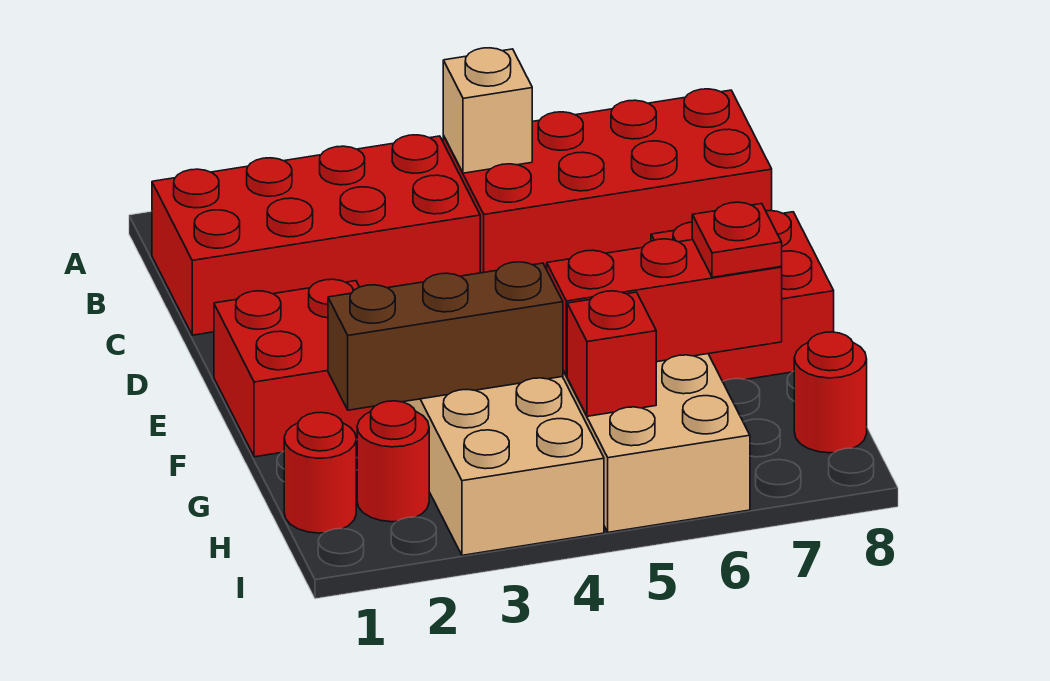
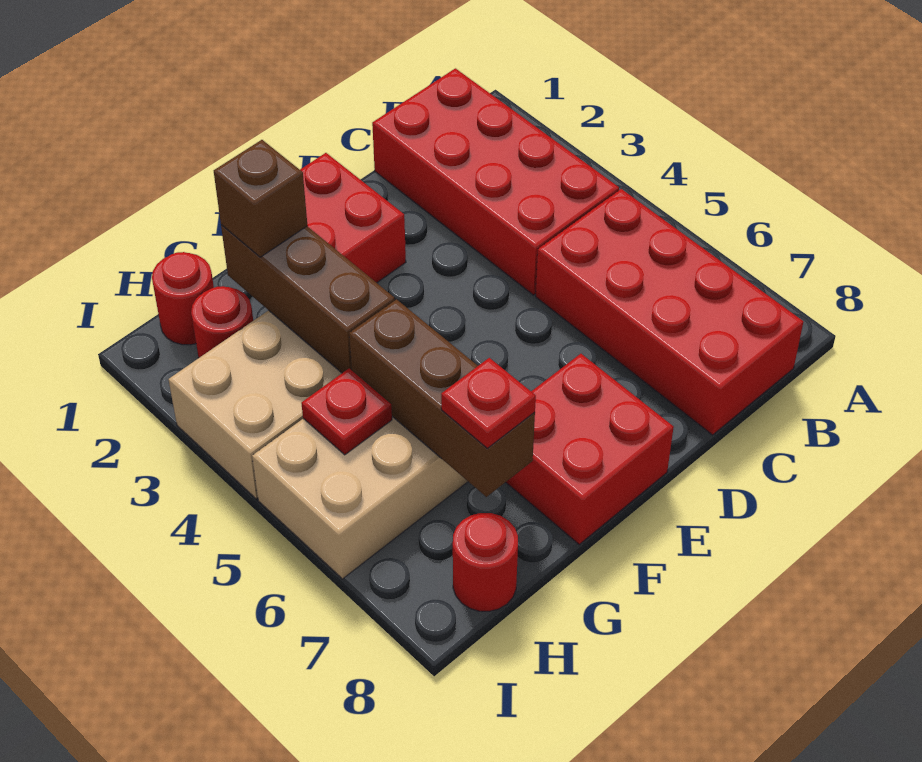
tan 1x1 brick [443,48,532,173] -> none
none -> brown 1x1 brick [214,140,307,257]
red 1x3 brick [547,239,782,376] -> brown 1x3 brick [349,299,535,497]
red 1x1 brick [567,291,656,416] -> red 1x1 plate [301,368,392,455]

